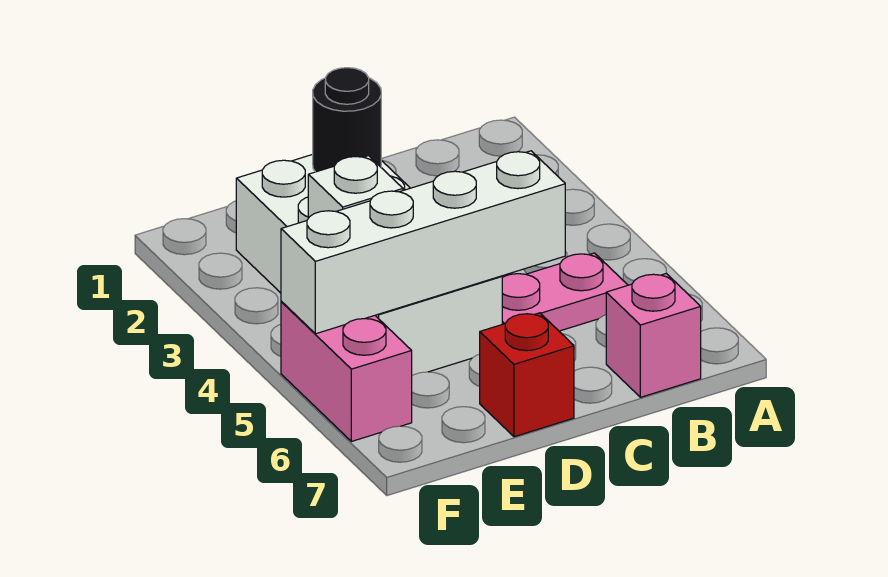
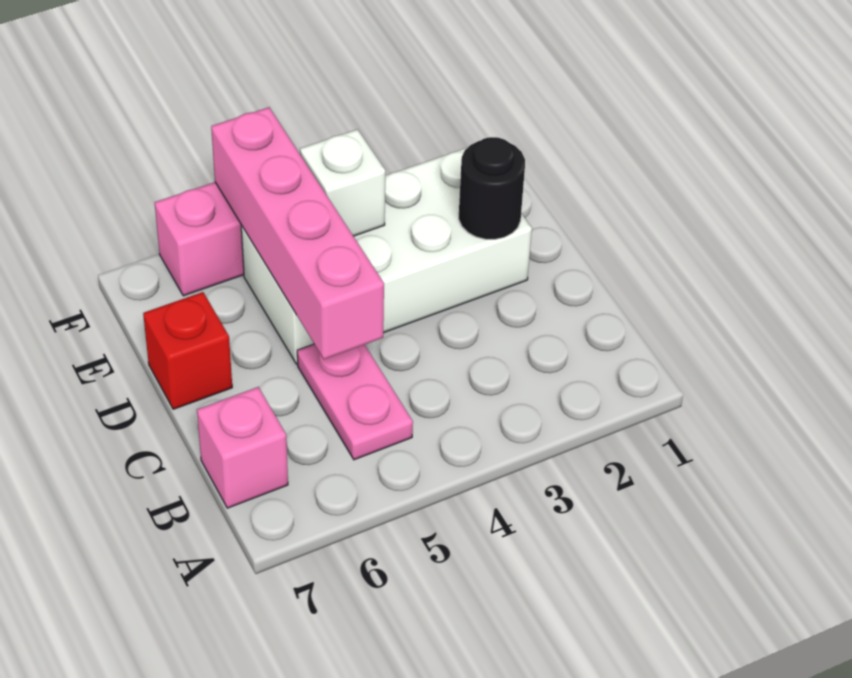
white 1x4 brick [281,151,565,334] -> pink 1x4 brick [211,107,384,359]

